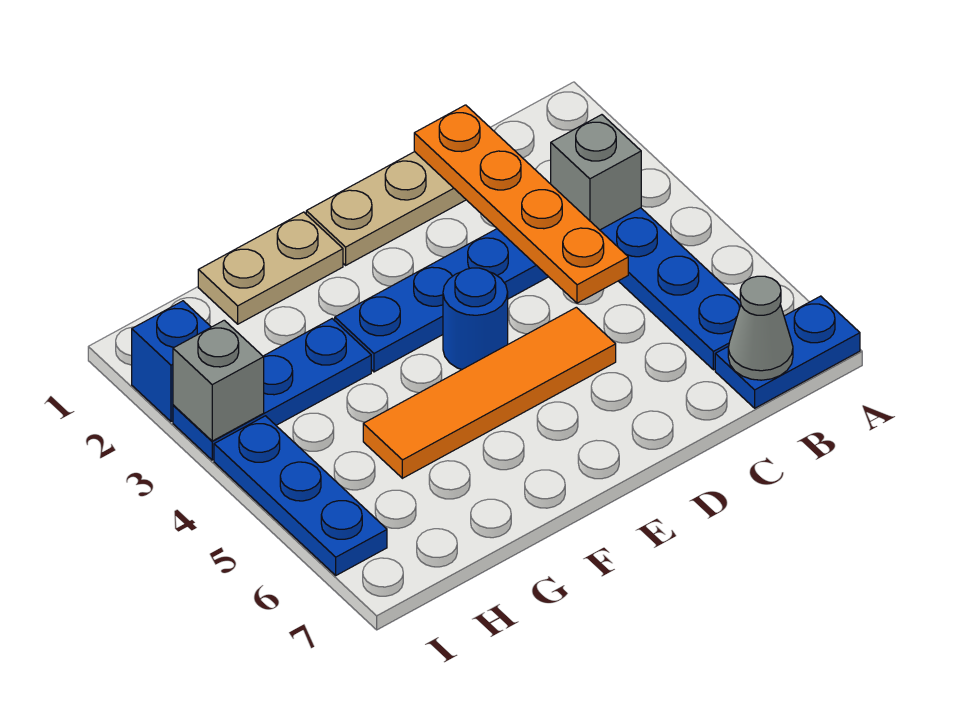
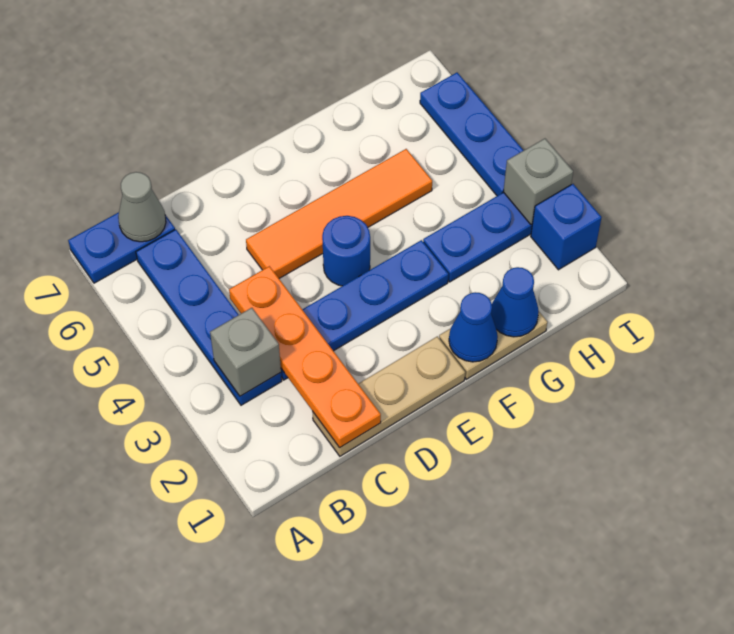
none -> blue 1x1 cone [449,292,498,362]
none -> blue 1x1 cone [491,267,539,337]

